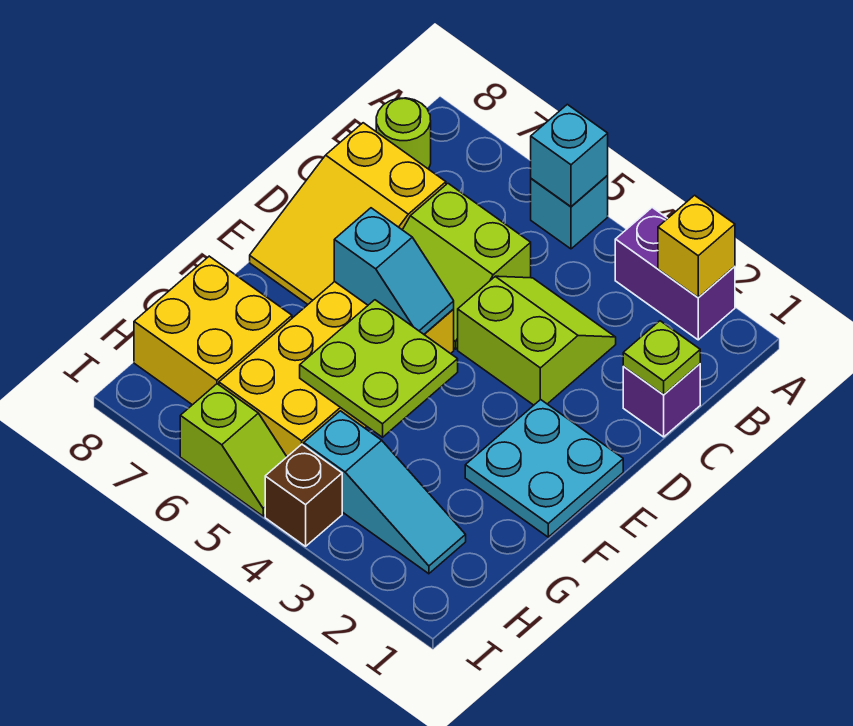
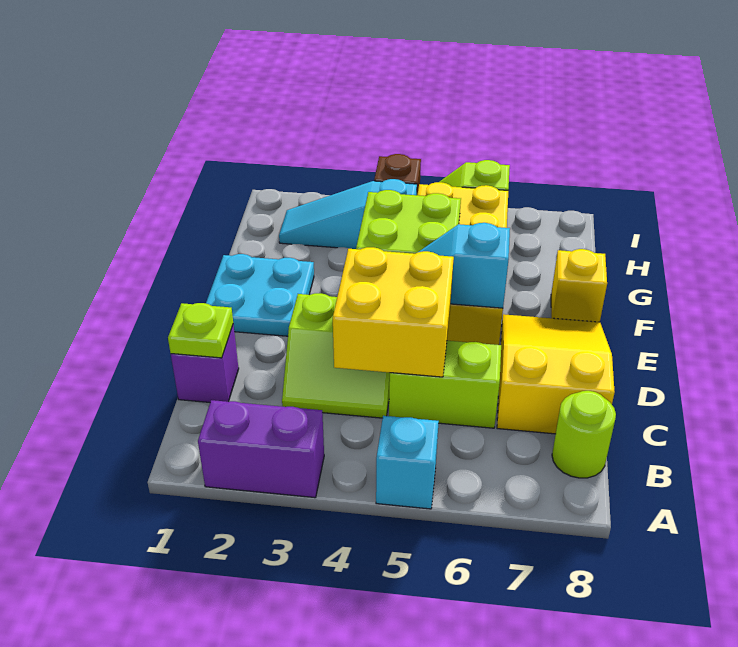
yellow 1x1 brick [658,195,735,298] -> yellow 1x1 brick moved to [551,249,607,322]
cyan 1x1 brick [531,104,608,206] -> none
yellow 2x2 brick [134,256,292,405] -> yellow 2x2 brick moved to [333,247,454,377]

